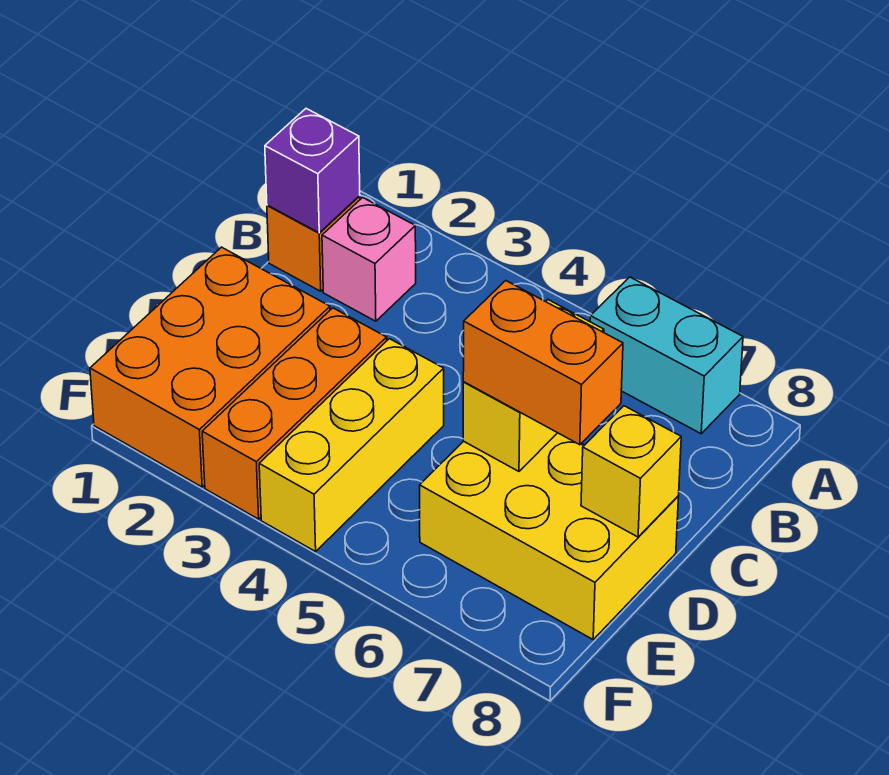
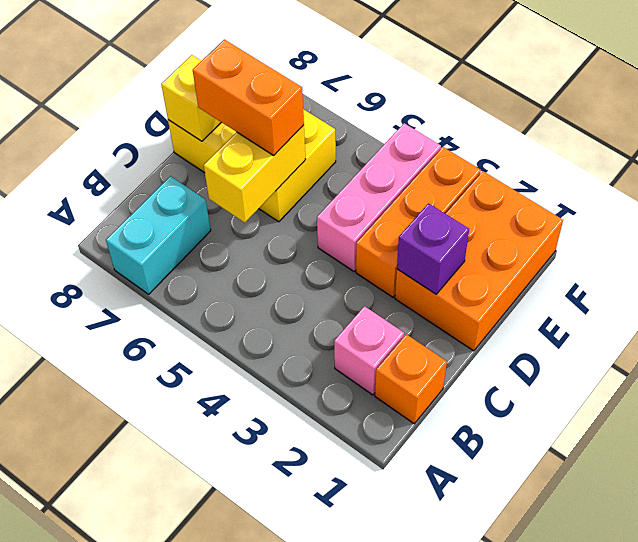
cyan 1x2 brick [590,277,743,434] -> cyan 1x2 brick turned to [106,176,211,294]
purple 1x1 brick [265,109,360,233] -> purple 1x1 brick moved to [397,203,469,294]
yellow 1x3 brick [259,339,444,552] -> pink 1x3 brick [317,123,441,271]

